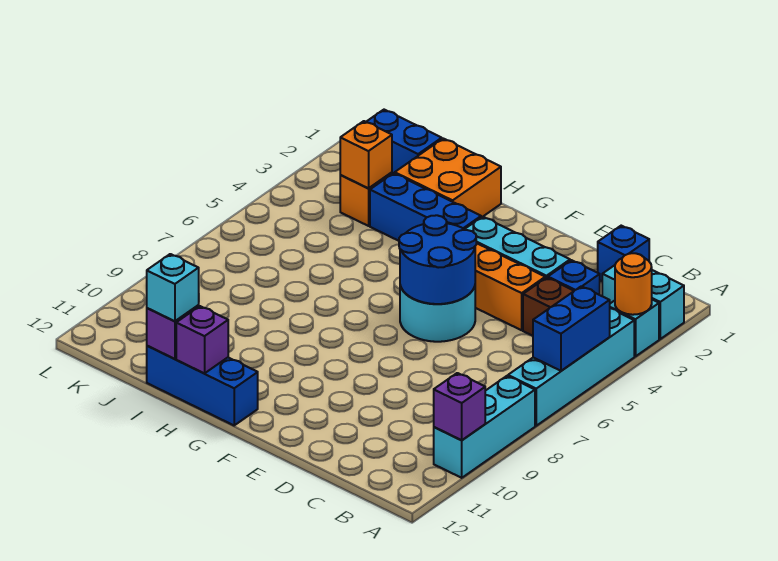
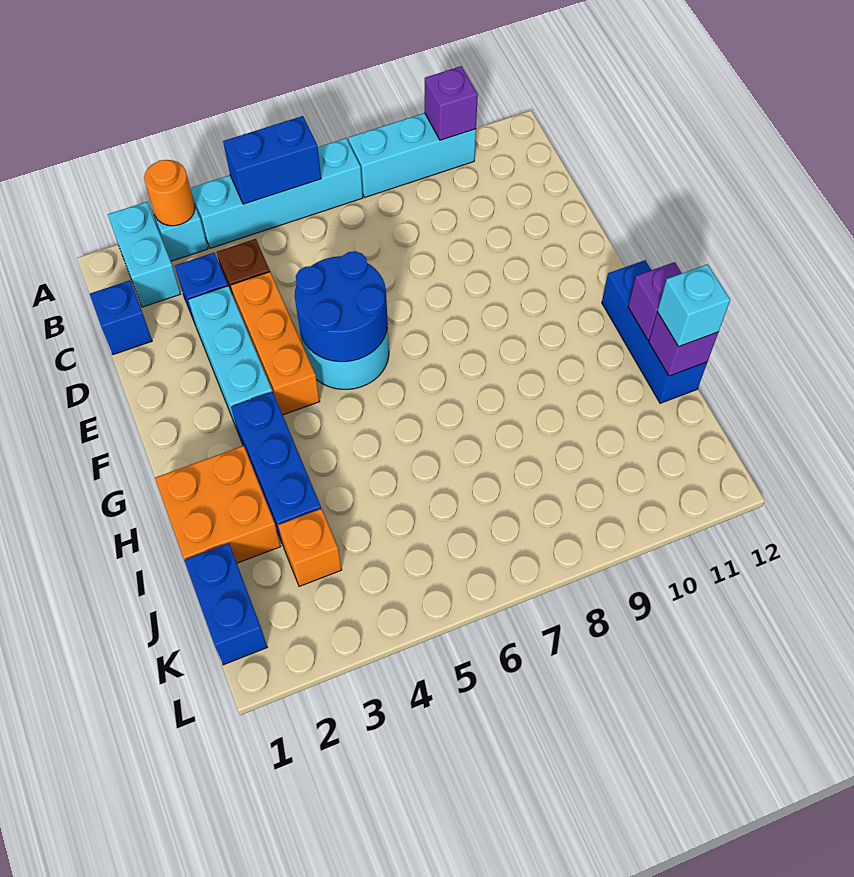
orange 1x1 brick [340,121,392,188] -> none

